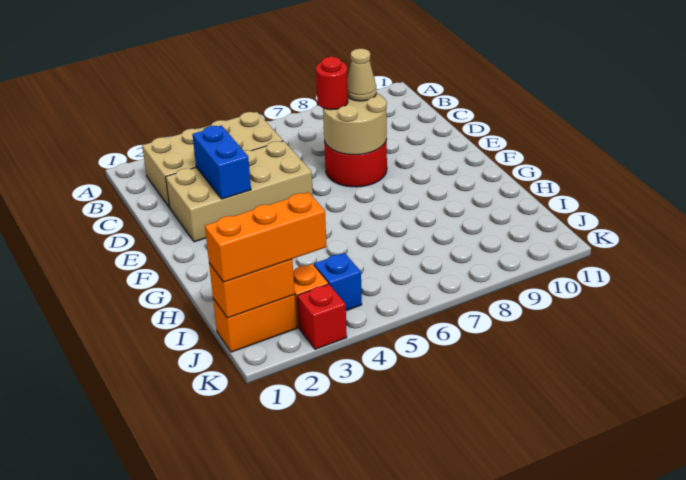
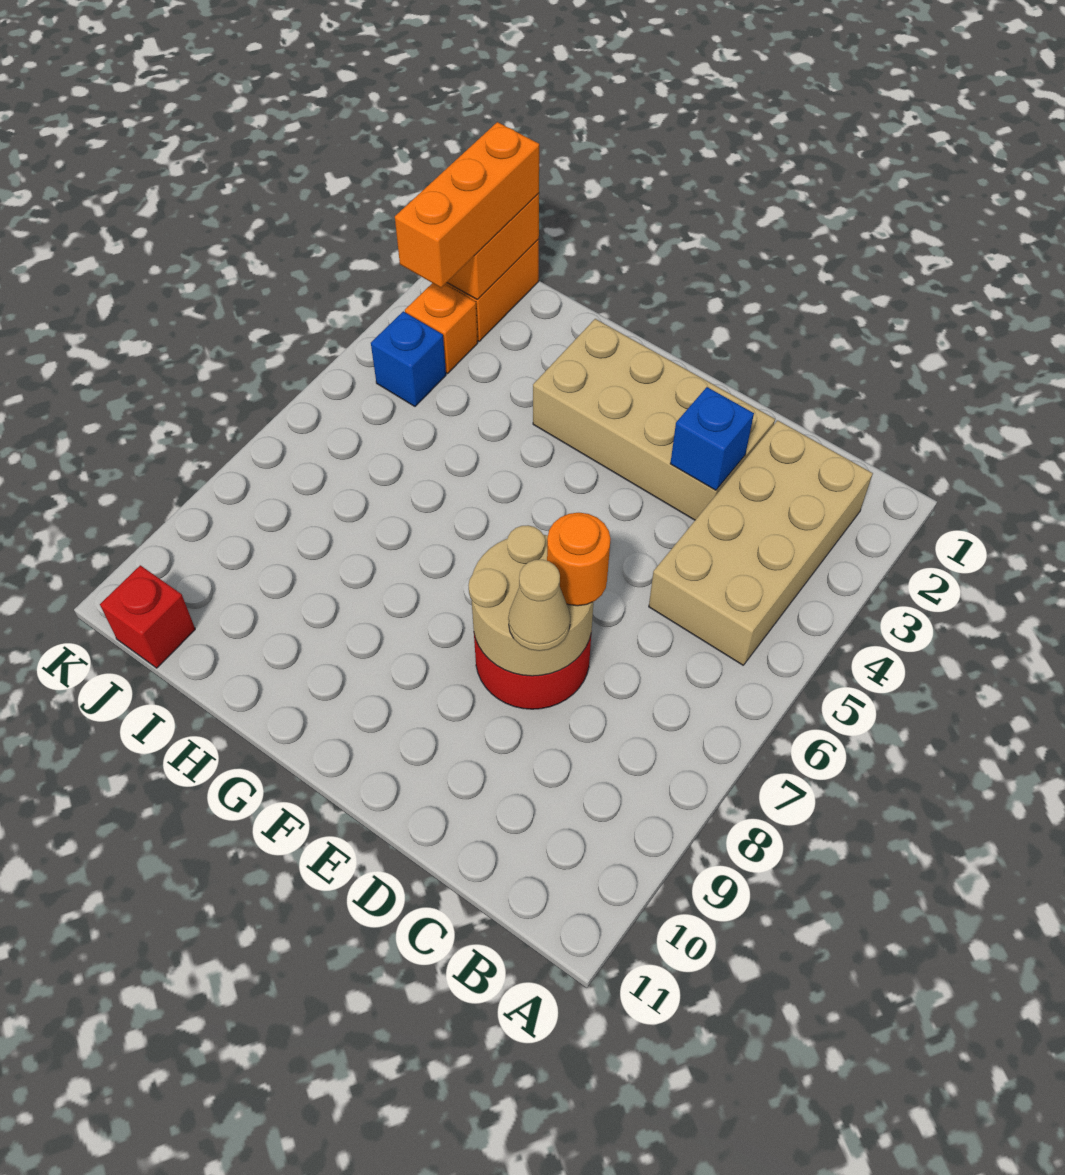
tan 2x4 brick [166,141,313,242] -> tan 2x4 brick turned to [533,319,775,520]
blue 1x2 brick [192,125,251,199] -> blue 1x1 brick [670,387,754,490]
red 1x1 round brick [316,57,348,110] -> orange 1x1 round brick [547,513,610,606]
red 1x1 brick [297,284,347,349] -> red 1x1 brick moved to [100,565,195,668]

